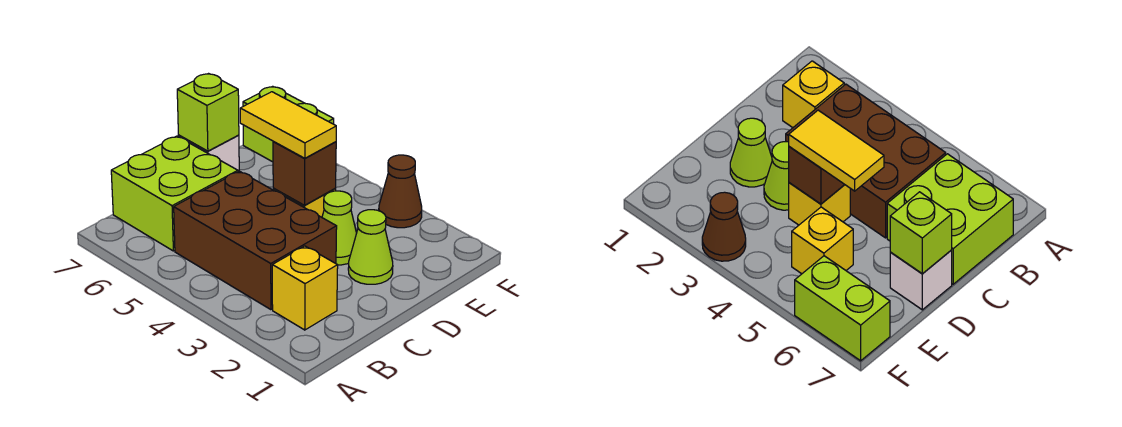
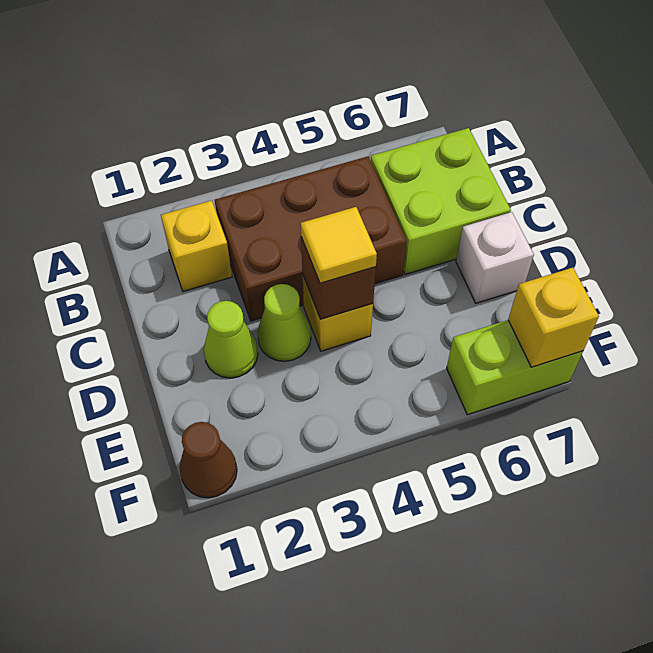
yellow 1x2 tile [240,92,336,158] -> yellow 1x1 tile [301,207,377,283]
lime 1x1 brick [177,74,239,151] -> none
yellow 1x1 brick [792,207,853,274] -> yellow 1x1 brick moved to [508,268,599,367]
brown 1x1 cone [379,155,422,228] -> brown 1x1 cone moved to [179,422,237,498]

